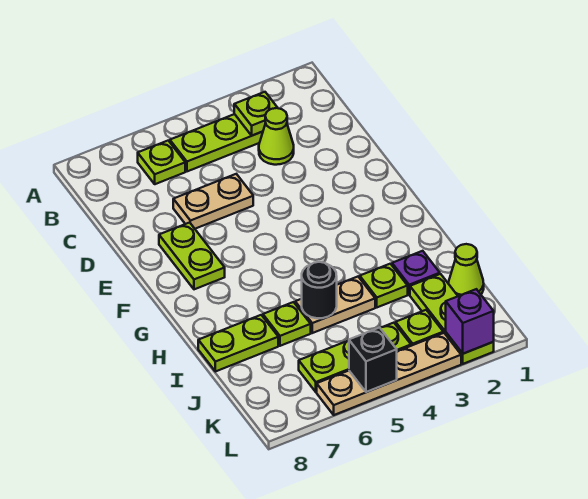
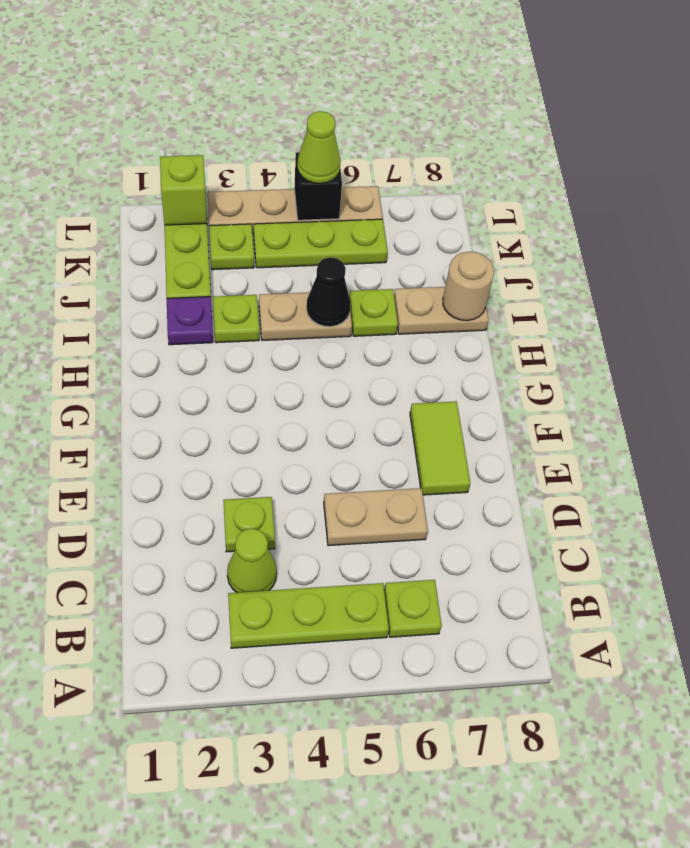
lime 1x1 plate [234,92,278,136] -> lime 1x1 plate moved to [223,497,275,552]
lime 1x2 plate [159,222,225,289] -> lime 1x2 tile [410,401,470,495]
black 1x1 round brick [302,262,337,318] -> black 1x1 cone [306,257,351,327]
lime 1x2 plate [198,315,278,372] -> tan 1x2 plate [394,287,489,334]
none -> tan 1x1 round brick [443,252,494,321]
lime 1x1 cone [449,244,484,296] -> lime 1x1 cone moved to [297,111,341,184]
purple 1x1 brick [446,289,494,354] -> lime 1x1 brick [160,155,207,225]

